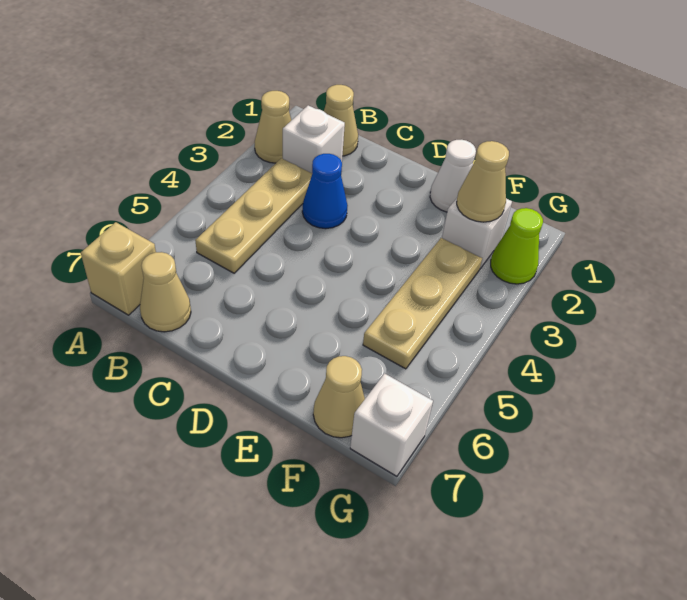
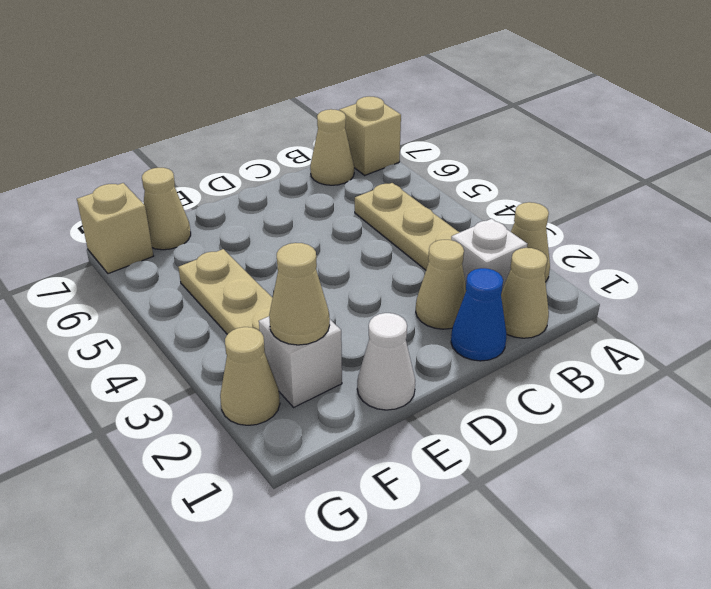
none -> tan 1x1 cone [416,240,466,329]
blue 1x1 cone [302,154,348,229] -> blue 1x1 cone moved to [451,268,507,361]
lime 1x1 cone [491,208,543,284] -> tan 1x1 cone [220,327,280,425]
white 1x1 brick [350,373,433,476] -> tan 1x1 brick [77,183,153,274]

